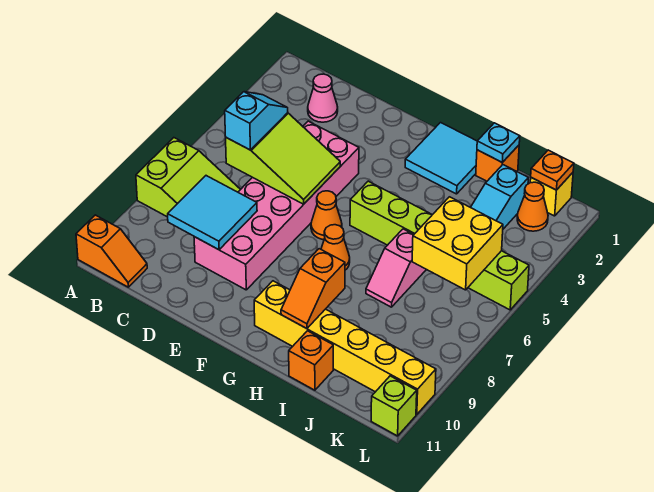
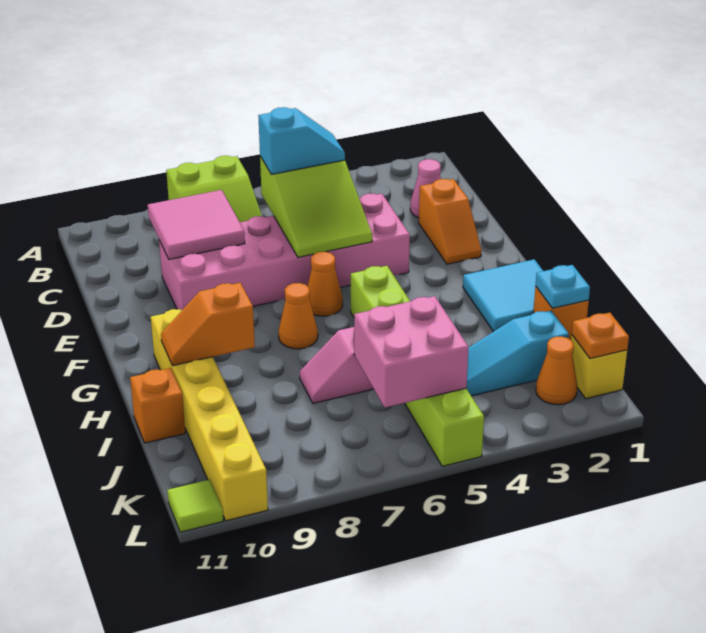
orange 1x2 slope [76,215,147,287] -> orange 1x2 slope moved to [419,179,481,264]
cyan 2x2 tile [168,176,257,250] -> pink 2x2 tile [148,190,245,259]
yellow 2x2 brick [412,197,503,290] -> pink 2x2 brick [354,296,469,408]
lime 1x1 brick [371,376,417,436] -> lime 1x1 tile [167,480,223,532]

